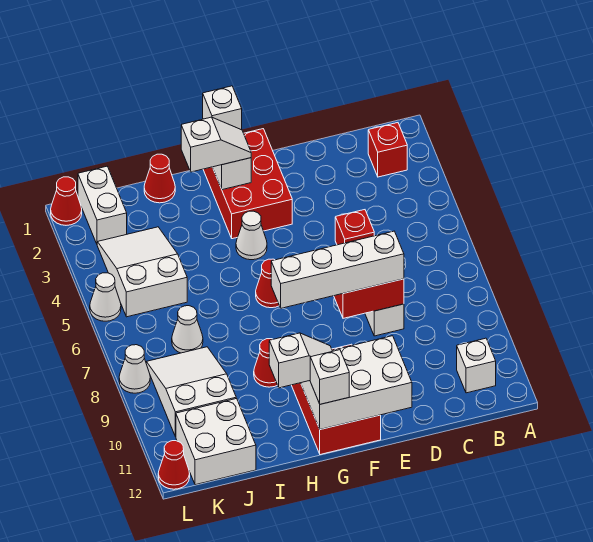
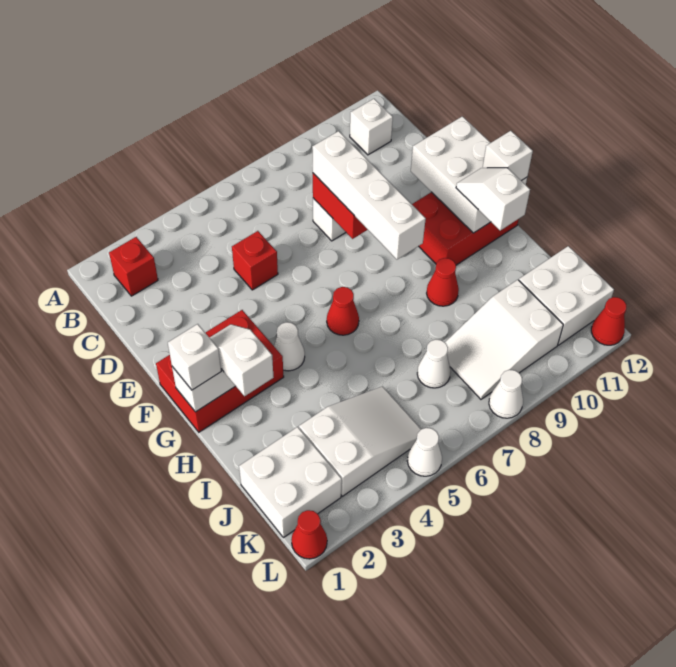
red 1x1 cone [144,154,175,203] -> none
white 2x3 slope [97,227,187,317] -> white 2x3 slope turned to [299,386,421,496]
white 1x2 brick [78,166,127,244] -> white 2x2 brick [239,427,342,538]

